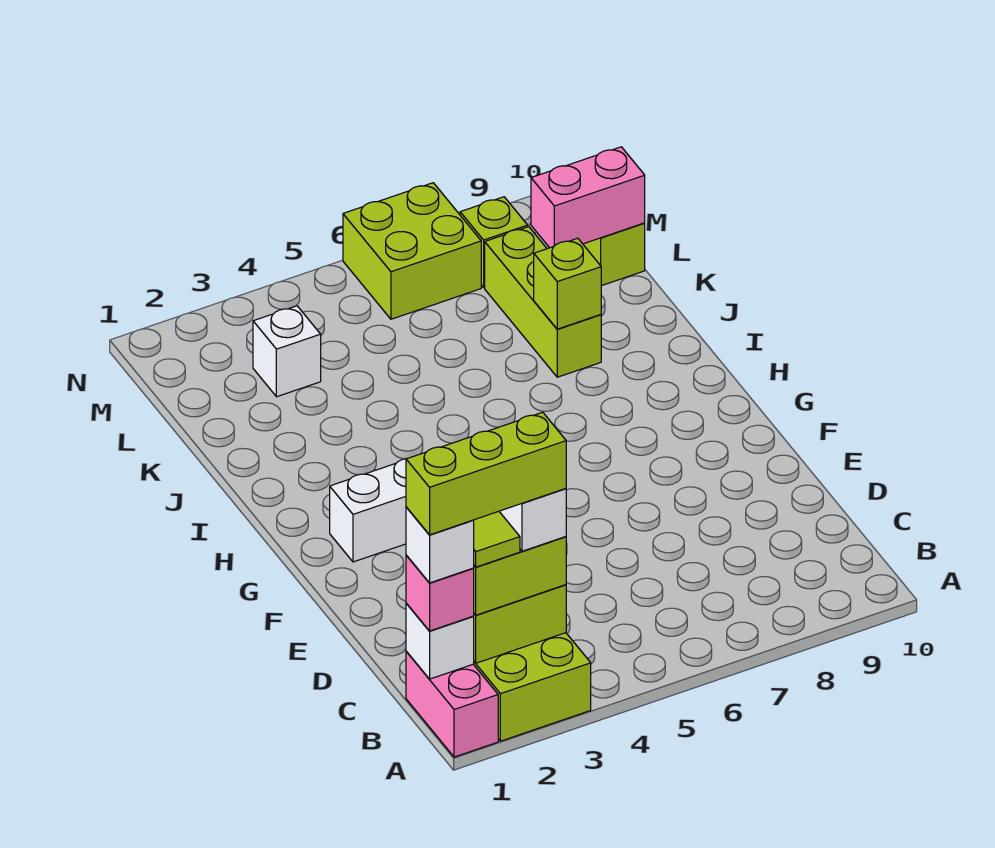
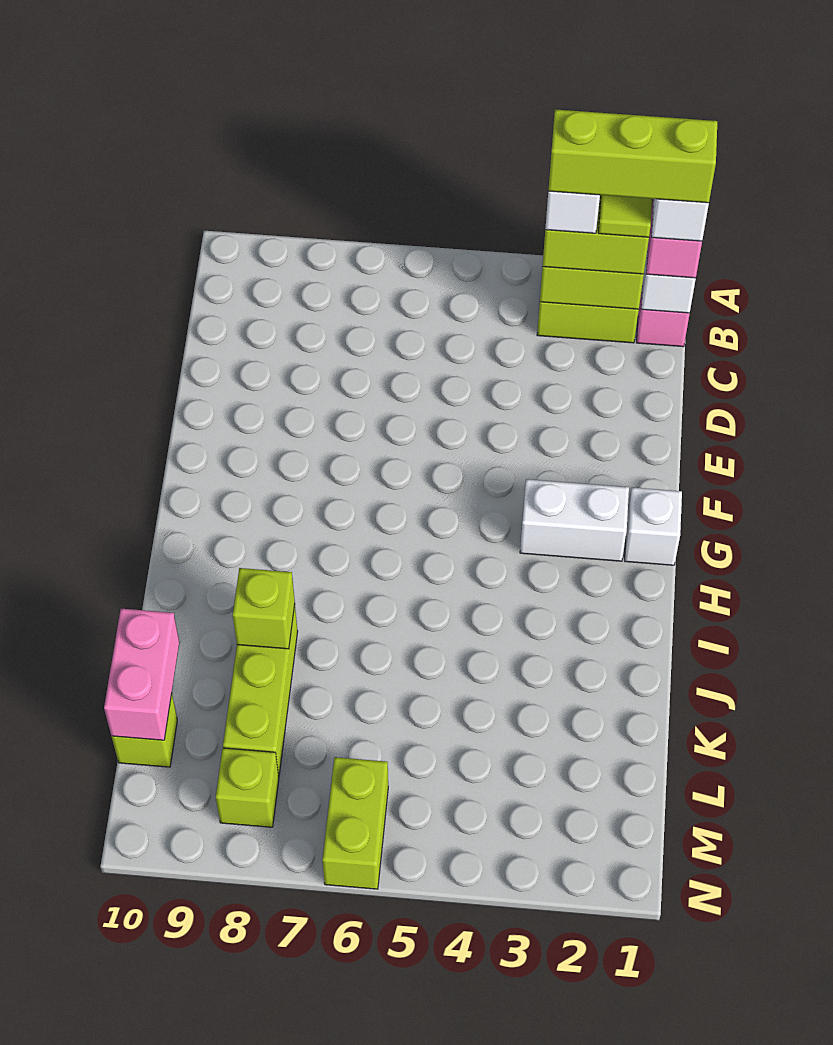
white 1x1 brick [253,306,321,397] -> white 1x1 brick moved to [625,487,682,565]
pink 1x2 brick [531,147,645,248] -> pink 1x2 brick turned to [104,609,179,740]
lime 2x2 brick [343,183,481,319] -> lime 1x2 brick [322,757,388,889]

